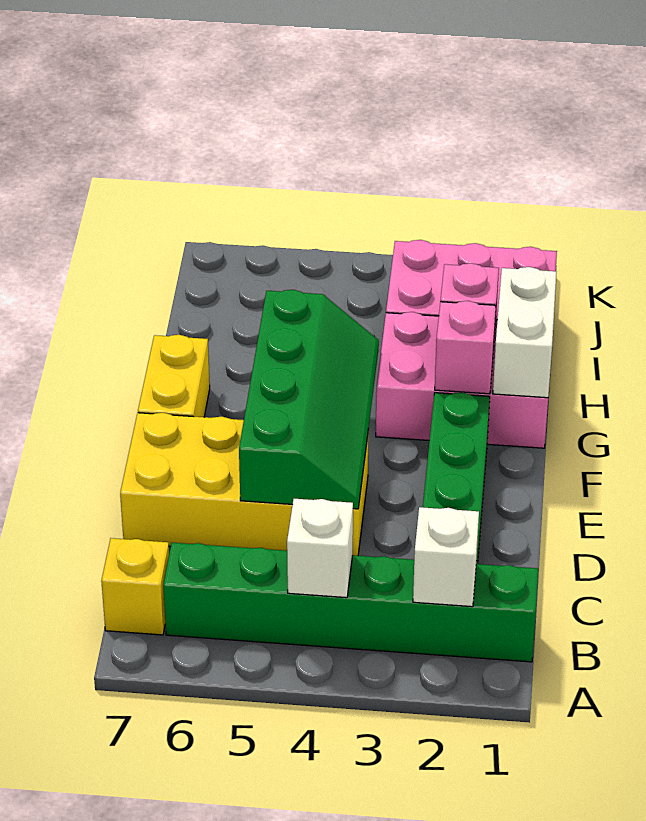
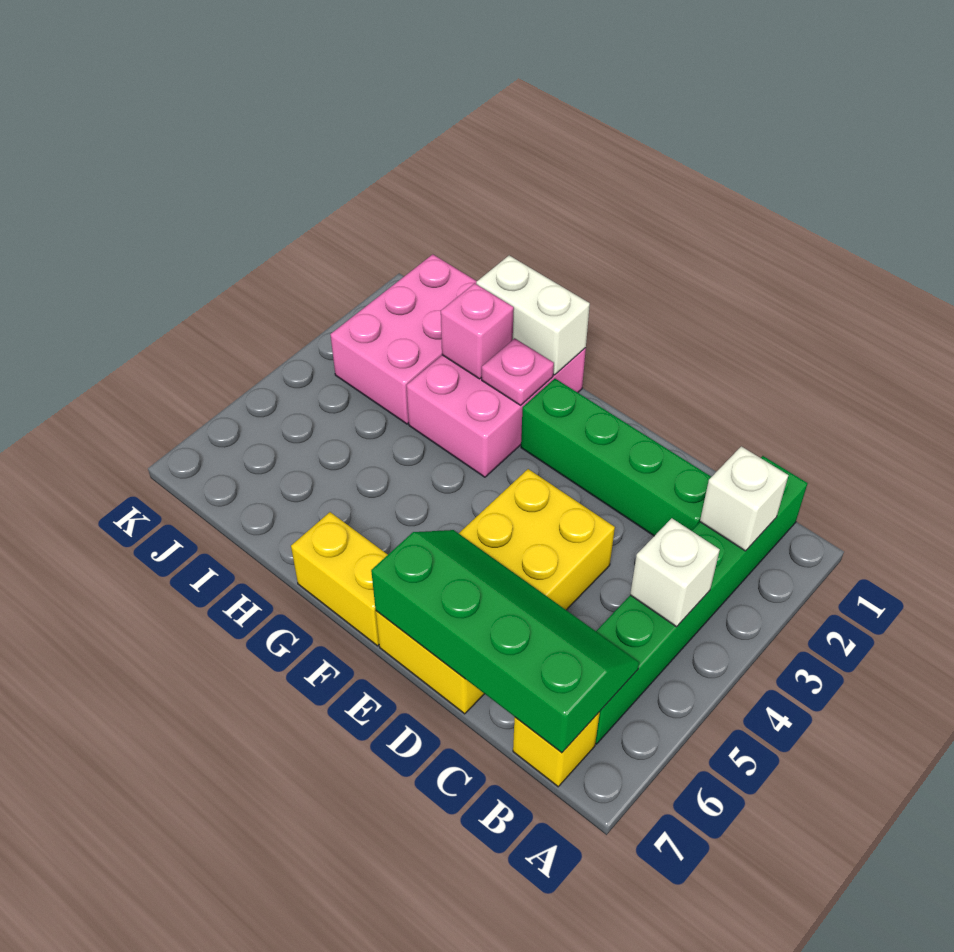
green 2x4 slope [239,290,379,509] -> green 2x4 slope moved to [371,530,639,753]
pink 1x1 brick [435,301,496,394] -> pink 1x1 plate [482,338,554,405]

